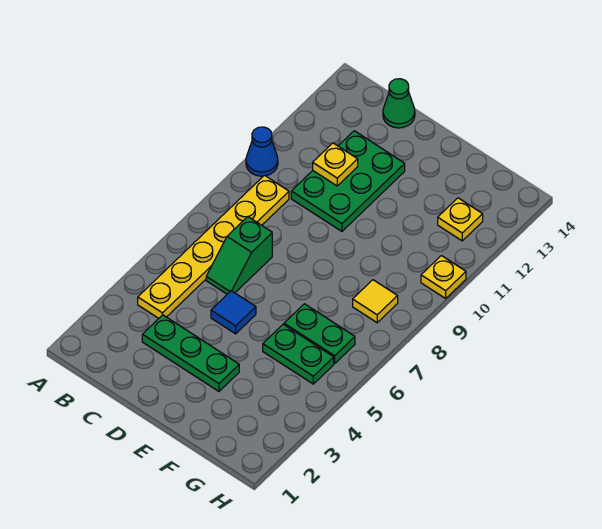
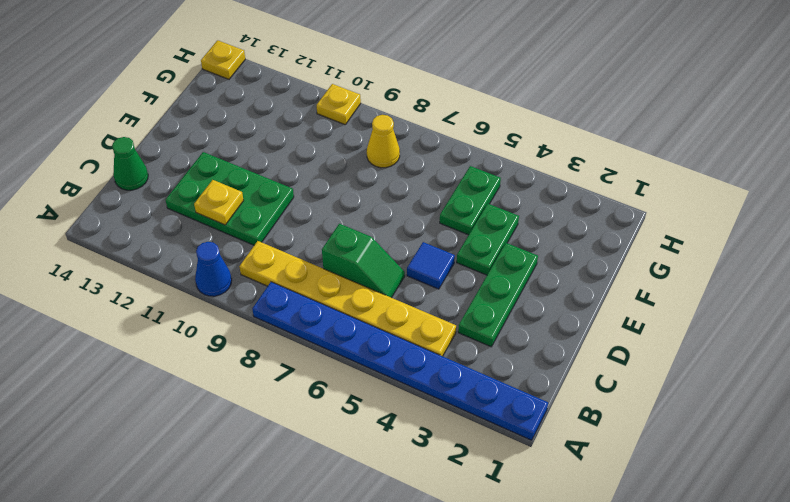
none -> blue 1x8 plate [252,282,548,440]
green 1x2 plate [284,304,355,364] -> green 1x2 plate moved to [457,204,519,275]
yellow 1x1 tile [353,280,398,323] -> yellow 1x1 cone [367,115,400,168]
yellow 1x1 plate [438,198,483,241] -> yellow 1x1 plate moved to [201,40,245,79]

